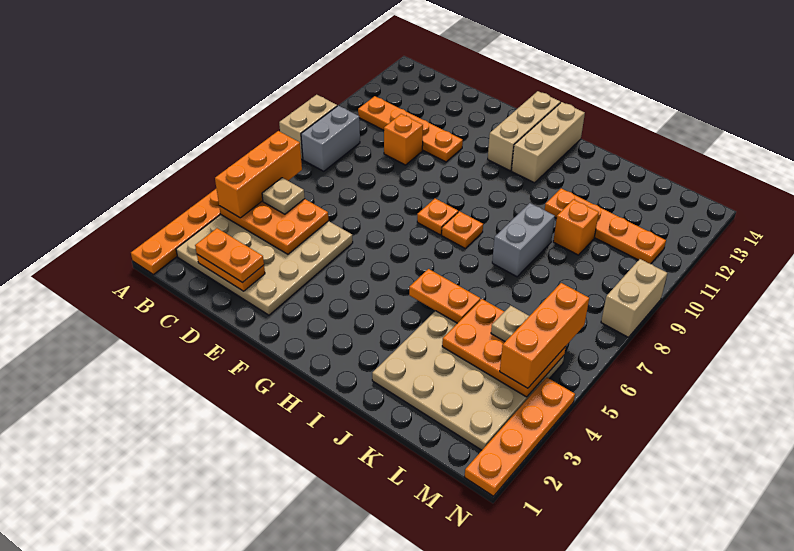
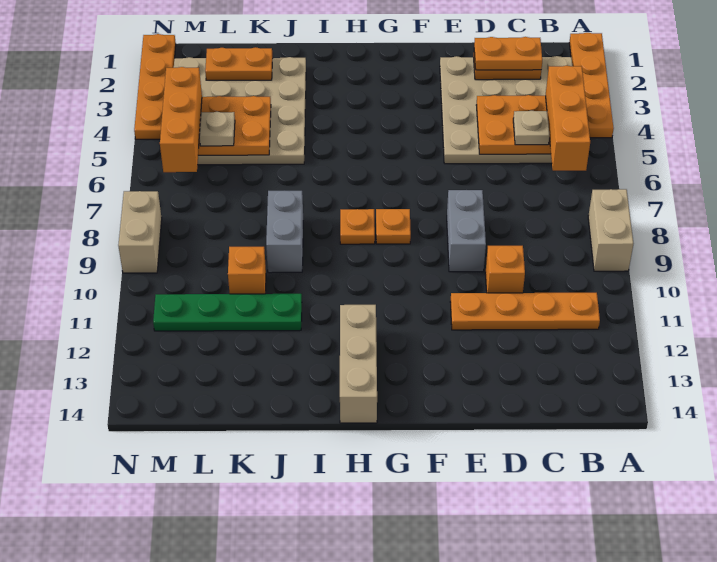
grey 1x2 brick [301,106,360,171] -> grey 1x2 brick moved to [447,190,486,272]
tan 1x3 brick [488,91,560,171] -> none
orange 1x2 plate [409,269,480,323] -> orange 1x2 plate moved to [205,47,273,80]
orange 1x4 plate [545,188,666,264] -> green 1x4 plate [153,294,302,331]

